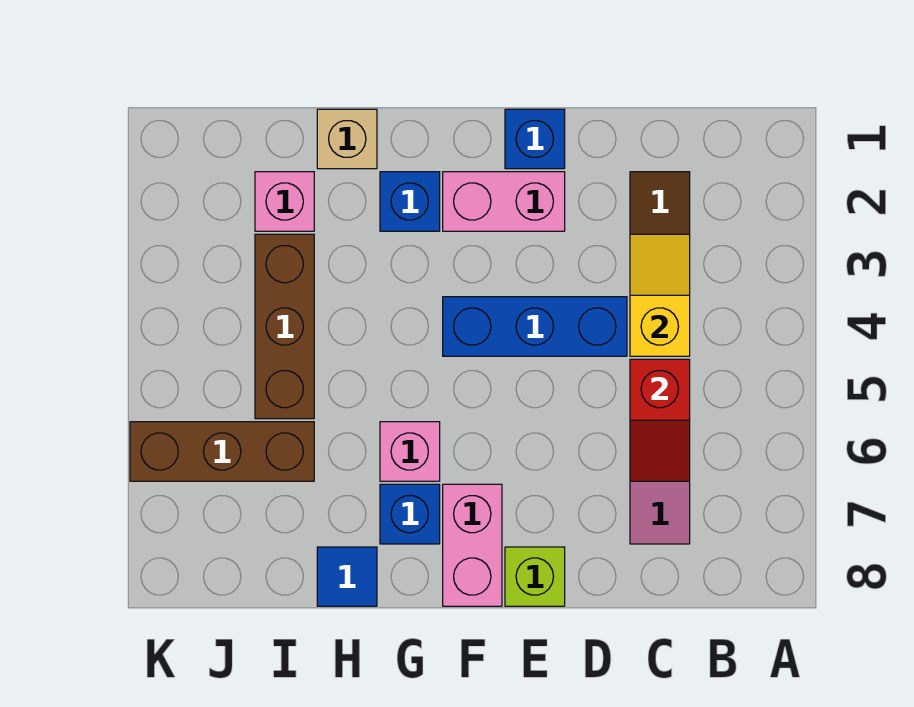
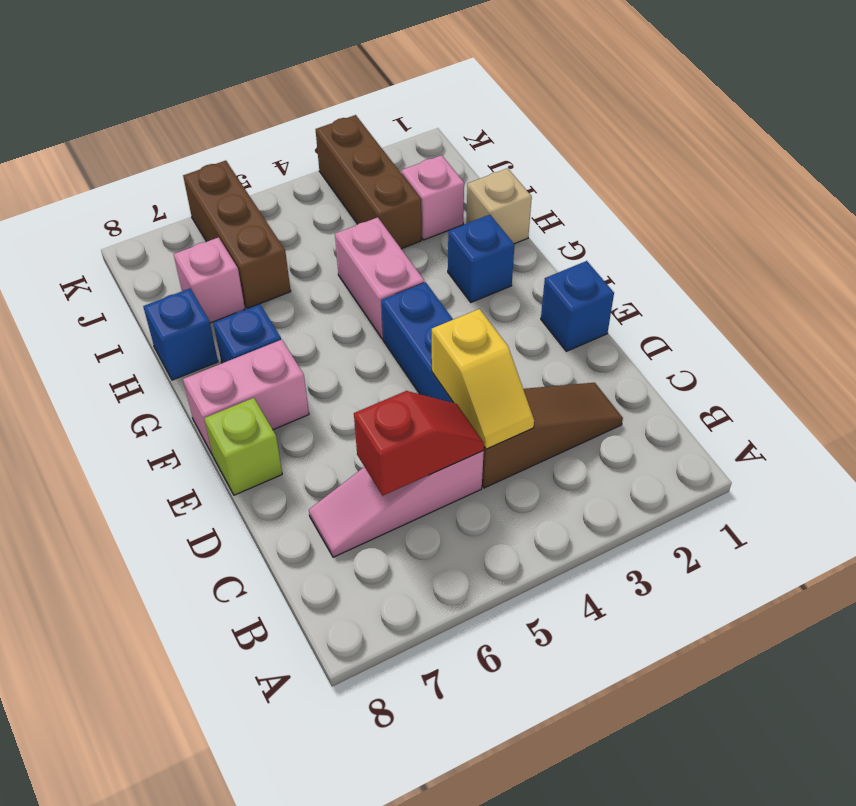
yellow 1x2 slope [630,234,690,356] -> yellow 1x2 slope turned to [432,309,534,449]
red 1x2 slope [630,359,690,481] -> red 1x2 slope turned to [354,391,484,495]
pink 1x2 brick [443,172,565,231] -> pink 1x2 brick moved to [335,217,424,339]
pink 1x1 brick [380,422,440,481] -> pink 1x1 brick moved to [174,237,245,323]
blue 1x1 tile [317,547,377,606] -> blue 1x1 brick [143,289,218,380]
brown 1x3 brick [255,234,314,419] -> brown 1x3 brick turned to [316,115,421,249]

